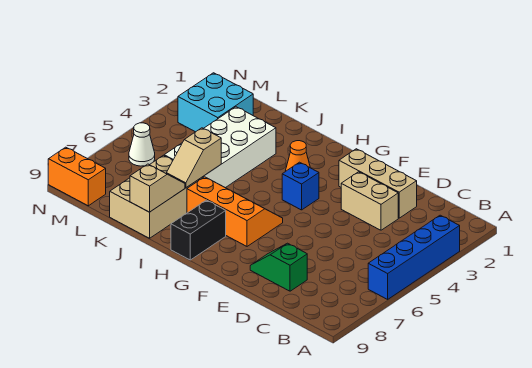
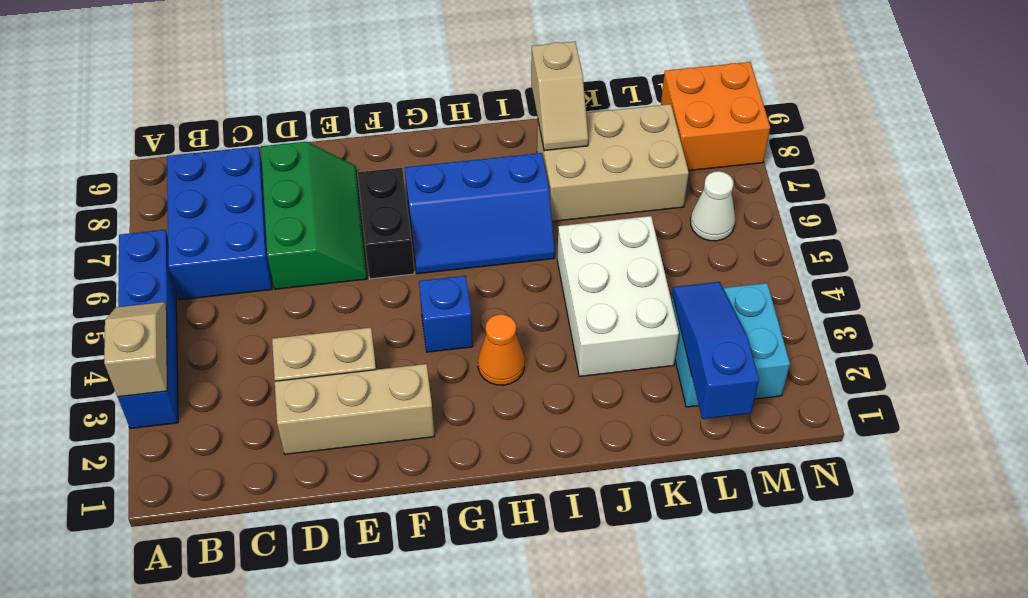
none -> blue 2x3 brick [167,147,272,300]
green 1x2 slope [250,243,307,291] -> green 2x3 slope [261,142,367,289]
orange 2x3 slope [187,177,283,246] -> blue 2x3 slope [405,153,555,274]
black 1x2 brick [171,200,226,260] -> black 1x2 brick moved to [358,168,414,279]
white 2x4 brick [164,107,276,188] -> white 2x3 brick [557,216,679,376]
tan 1x2 slope [166,128,221,188] -> tan 1x2 slope moved to [104,302,167,397]
tan 2x3 brick [110,155,203,238] -> tan 2x3 brick turned to [537,104,689,221]
none -> blue 1x3 slope [672,282,759,419]
orange 1x2 brick [48,147,106,206] -> orange 2x2 brick [661,62,770,171]

